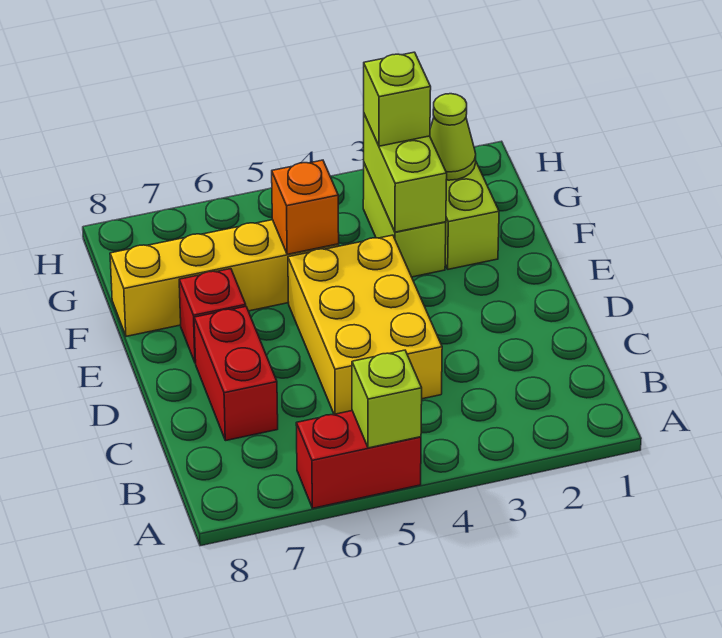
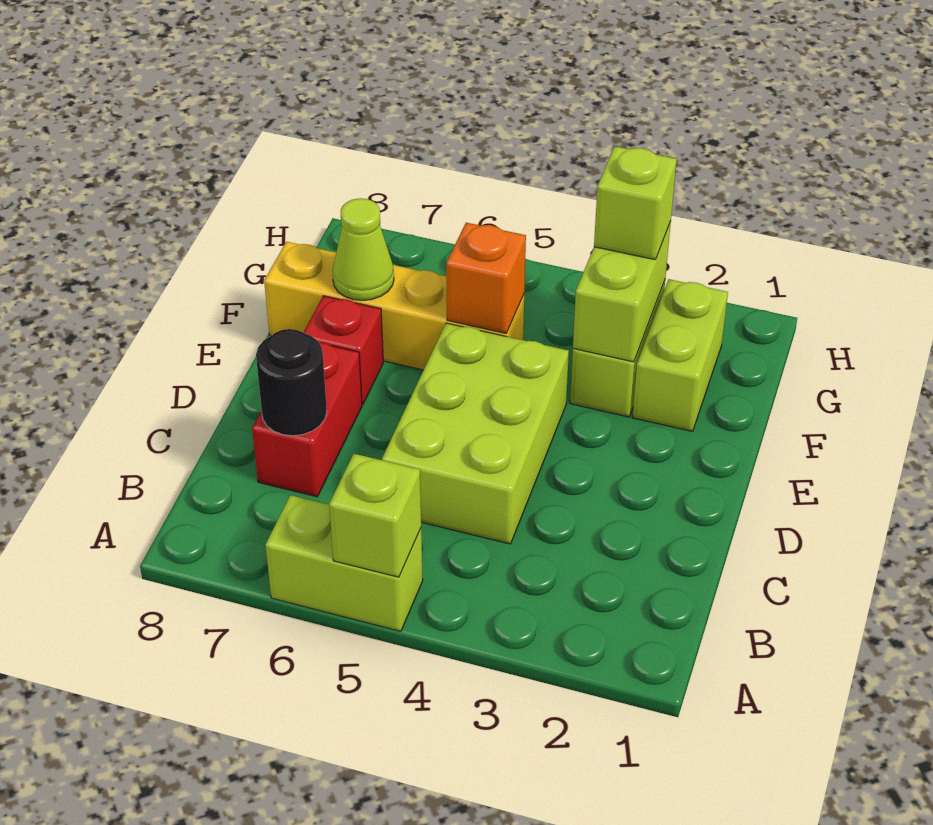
red 1x2 brick [296,411,421,508] -> lime 1x2 brick [265,495,423,631]
yellow 2x3 brick [288,235,442,414] -> lime 2x3 brick [382,323,569,544]
none -> black 1x1 round brick [256,329,327,436]
lime 1x1 cone [430,94,476,180] -> lime 1x1 cone moved to [332,198,394,300]

